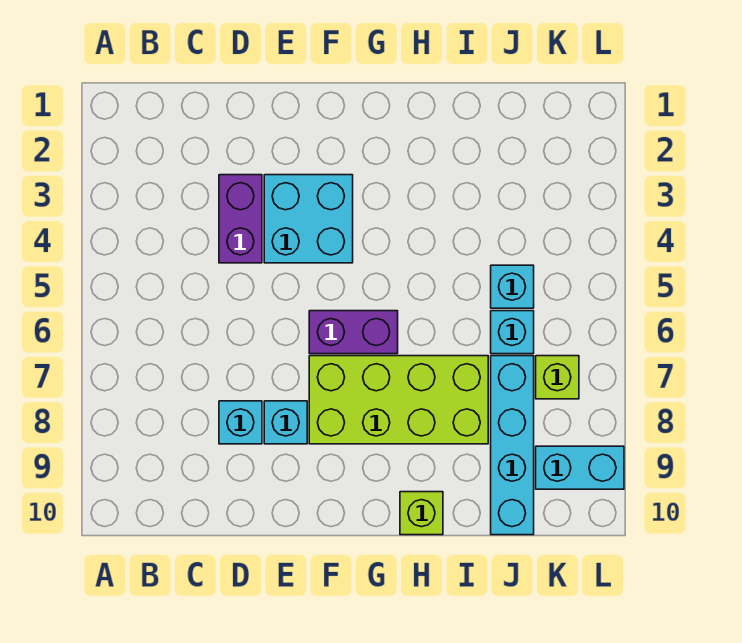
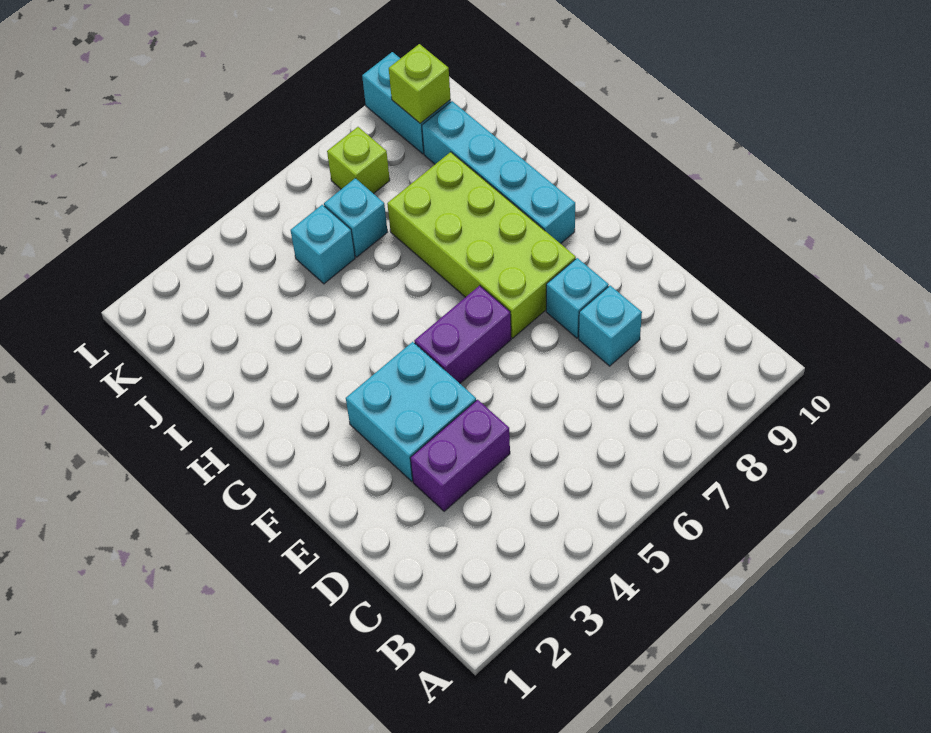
purple 1x2 brick [309,311,398,354] -> purple 1x2 brick turned to [414,286,511,383]
lime 1x1 brick [400,492,443,535] -> lime 1x1 brick moved to [389,44,451,123]
cyan 1x4 brick [491,356,534,535] -> cyan 1x4 brick turned to [422,101,575,244]

